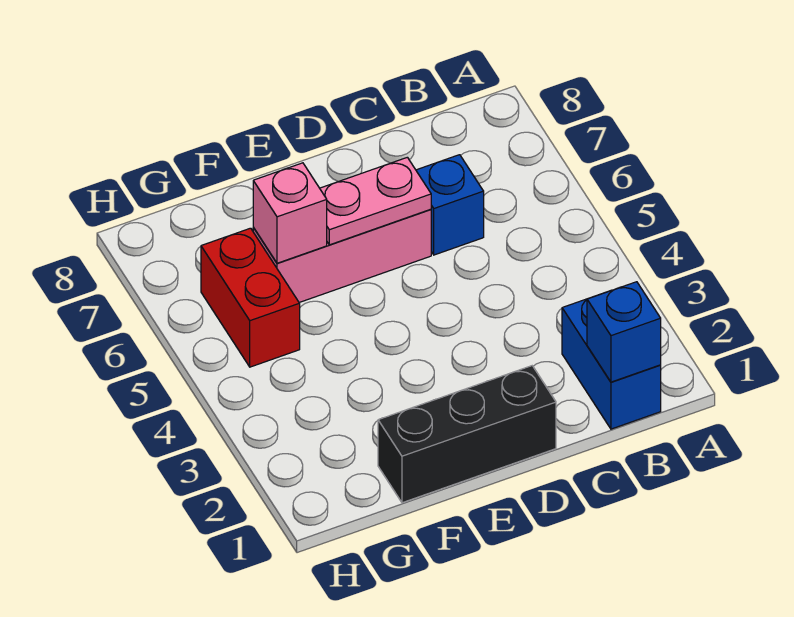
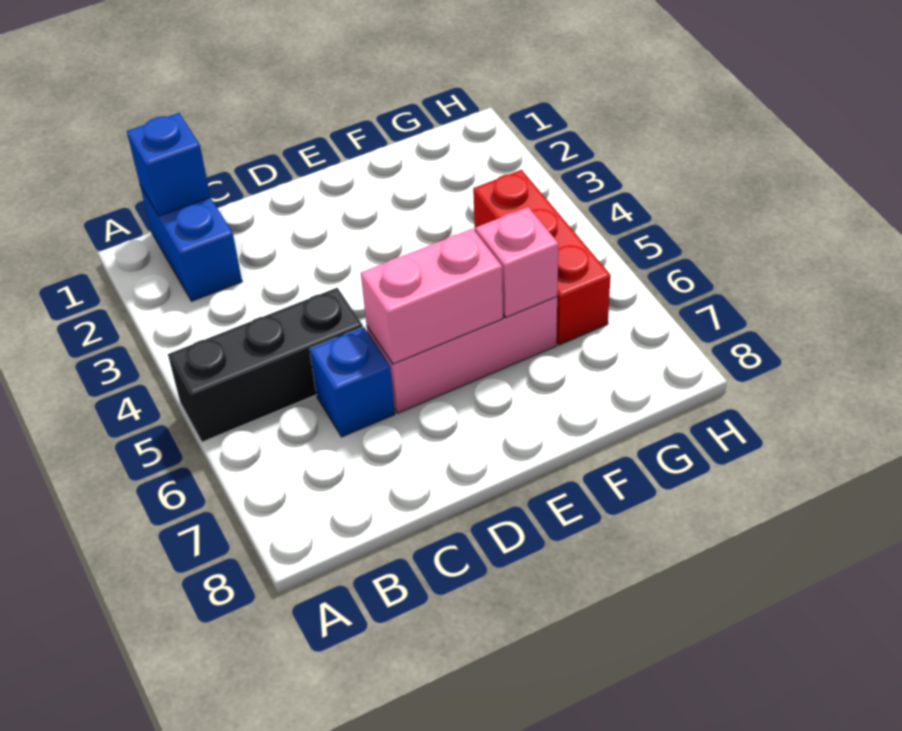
black 1x3 brick [378,366,556,503] -> black 1x3 brick moved to [168,288,363,442]
pink 1x2 plate [320,157,431,245] -> pink 1x2 brick [361,229,503,364]
red 1x2 brick [201,228,300,367] -> red 1x3 brick [473,170,611,345]

